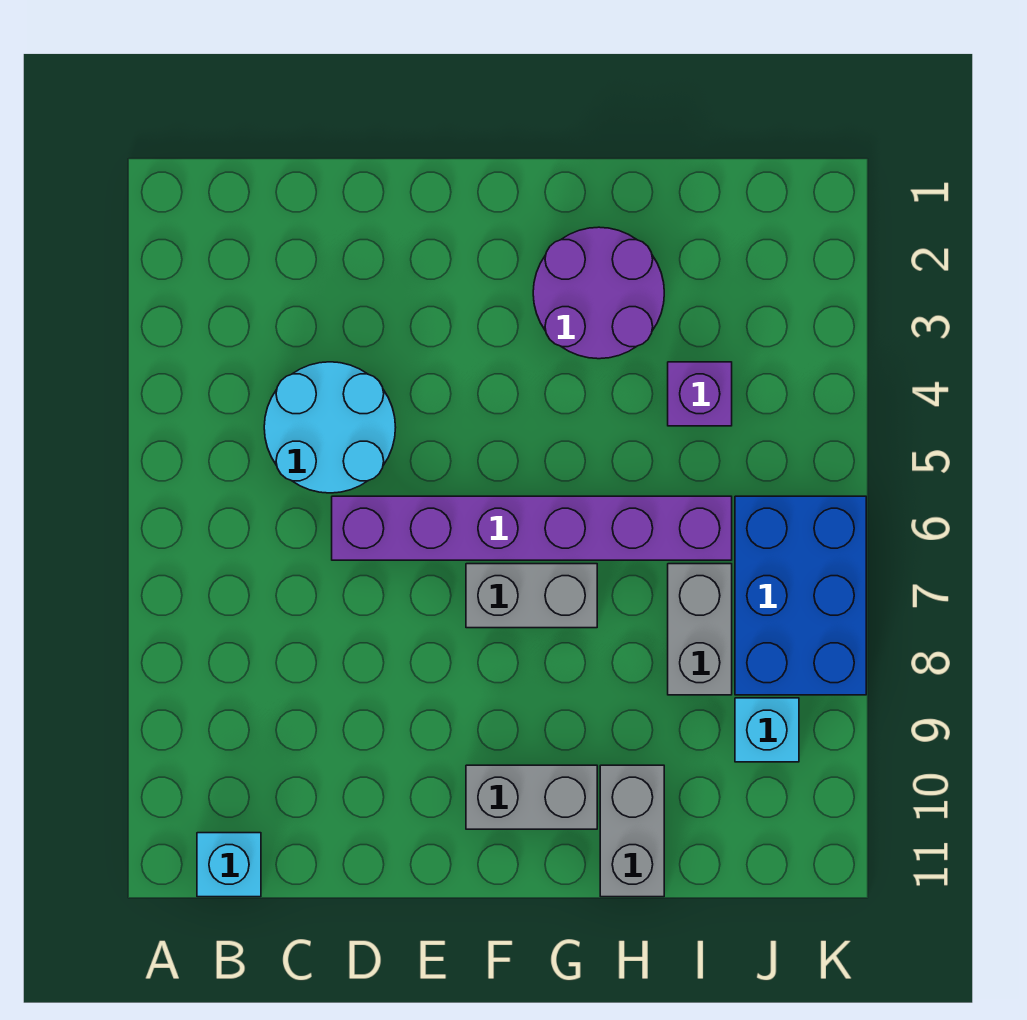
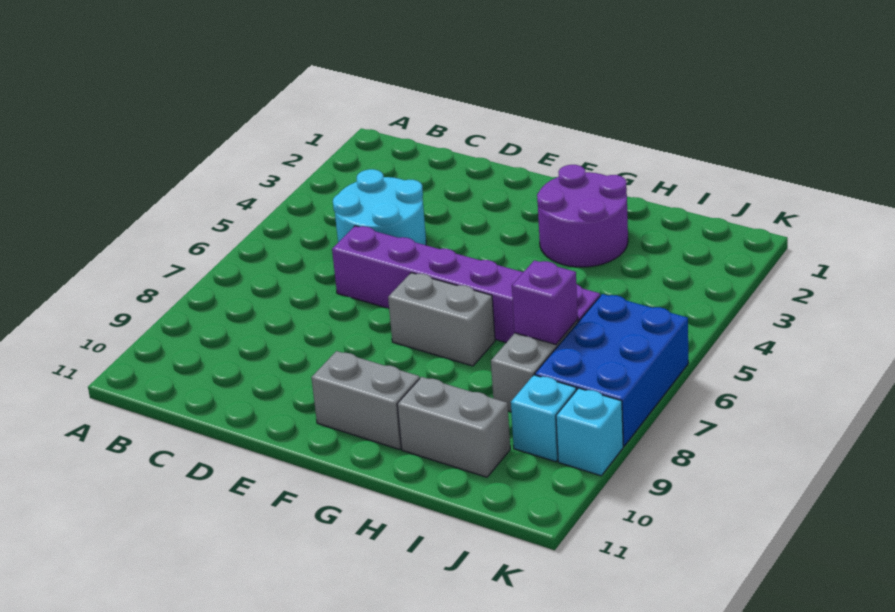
cyan 1x1 brick [197,833,261,897] -> cyan 1x1 brick moved to [556,388,623,476]
grey 1x2 brick [600,765,664,897] -> grey 1x2 brick turned to [397,377,510,477]
purple 1x1 brick [668,362,732,426] -> purple 1x1 brick moved to [512,260,578,345]

